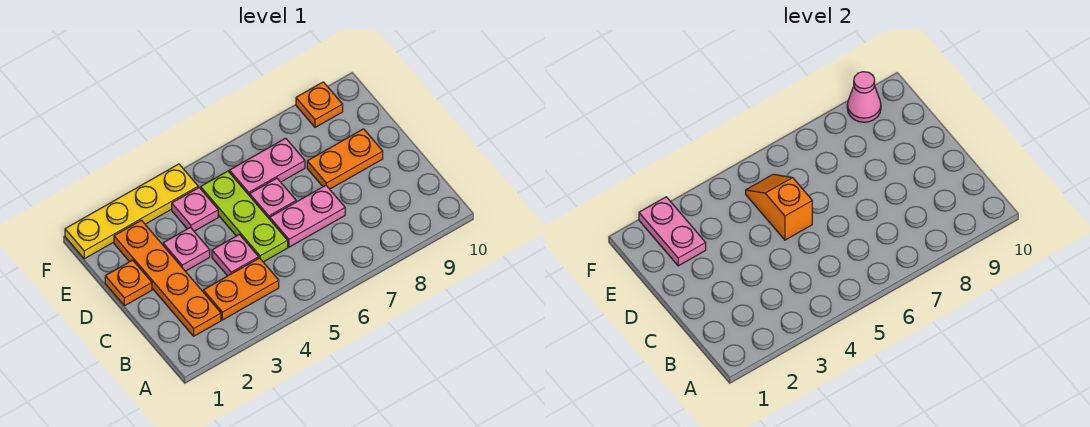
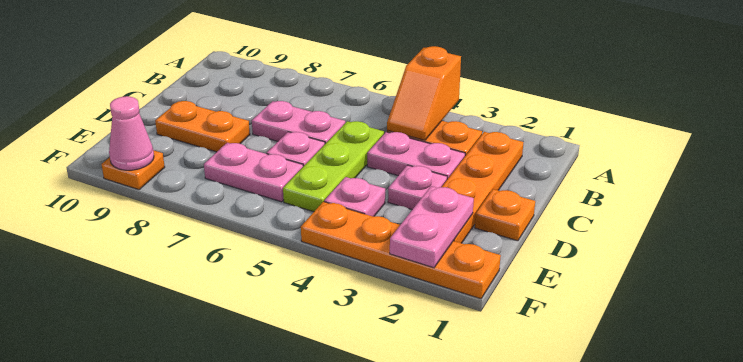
pink 1x1 plate [212,235,259,276] -> pink 1x2 plate [367,132,465,179]
orange 1x2 slope [746,174,812,240] -> orange 1x2 slope moved to [387,46,461,140]
yellow 1x4 plate [65,164,198,259] -> orange 1x4 plate [301,202,501,299]

